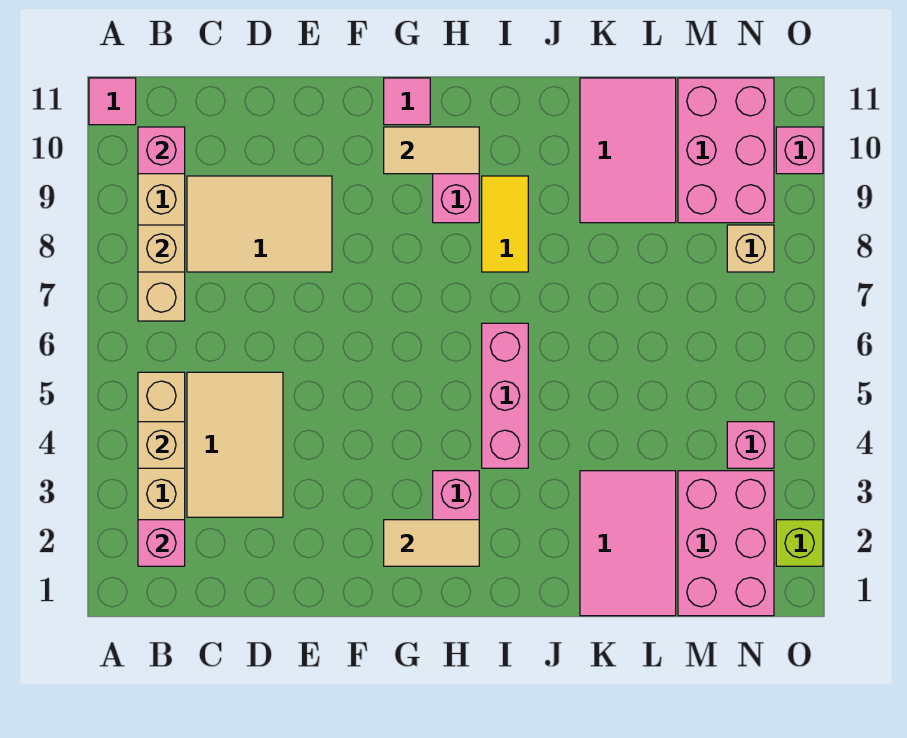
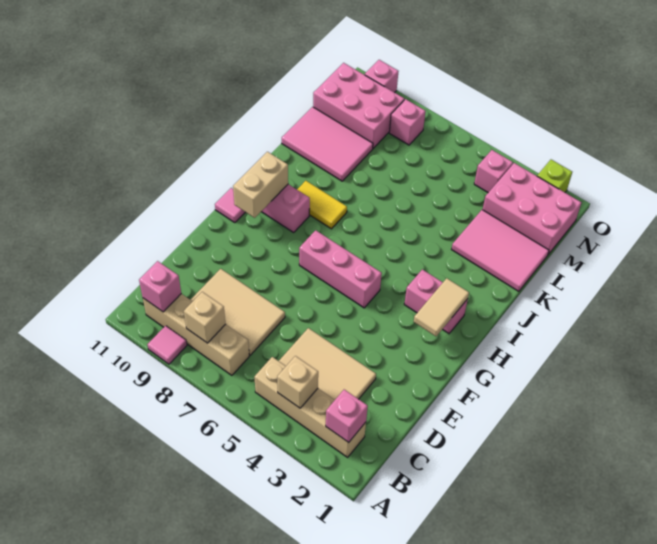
pink 1x1 tile [89,78,136,125] -> pink 1x1 tile moved to [148,326,187,364]
tan 2x3 tile [187,176,332,272] -> tan 2x3 tile turned to [191,269,285,355]
tan 1x2 tile [384,127,479,174] -> tan 1x2 brick [233,152,288,218]
pink 1x3 brick [482,323,528,468] -> pink 1x3 brick moved to [299,230,382,308]
tan 1x1 brick [727,225,774,272] -> pink 1x1 brick [389,99,426,145]

